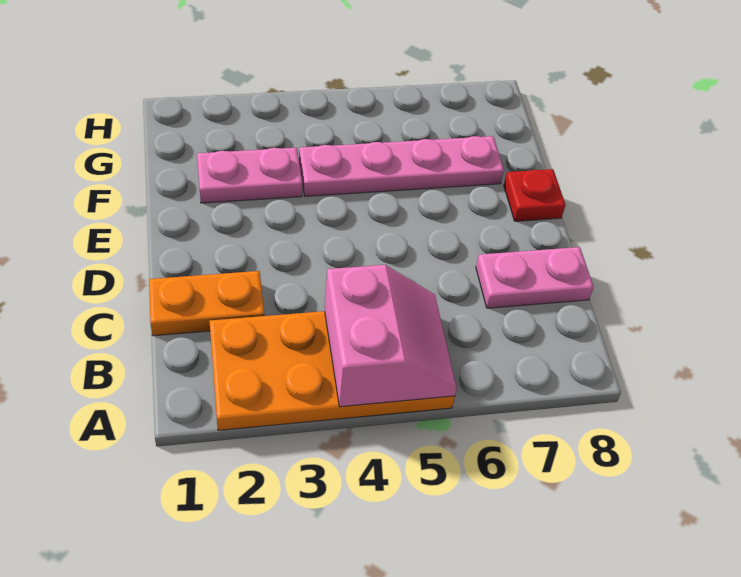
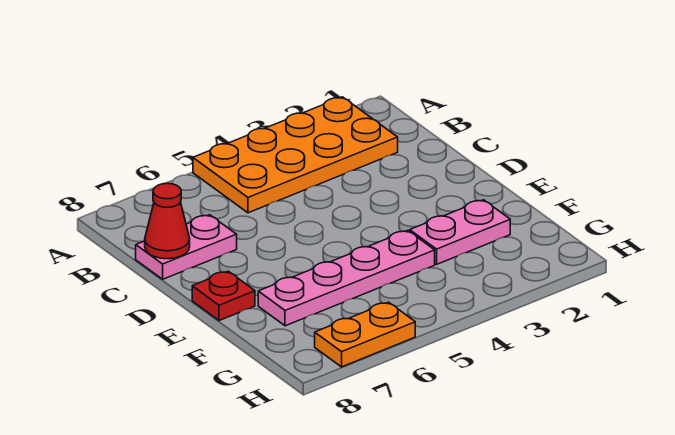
pink 2x2 slope [325,265,457,407] -> none
orange 1x2 plate [149,271,264,336] -> orange 1x2 plate moved to [315,302,415,367]
none -> red 1x1 cone [145,183,190,259]

